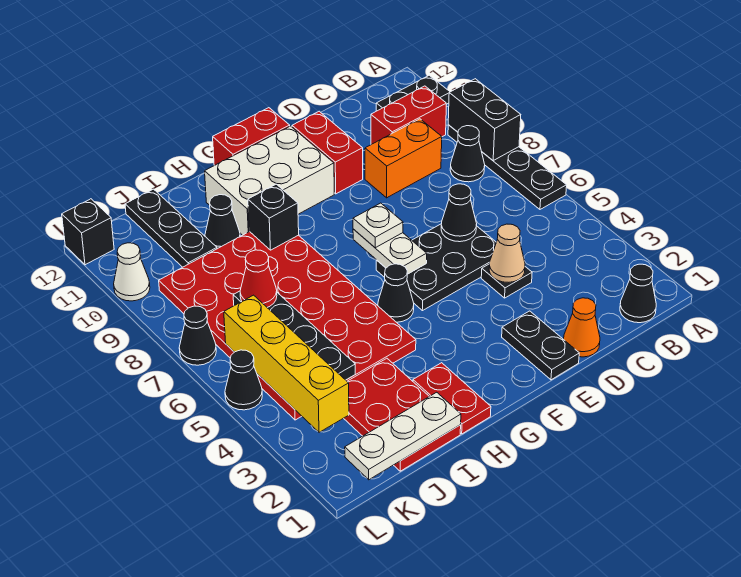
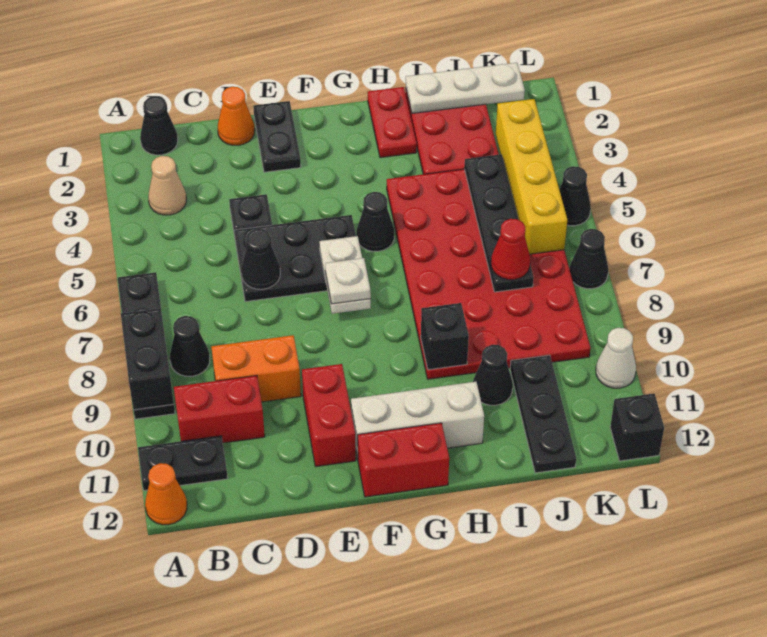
none -> orange 1x1 cone [145,463,187,525]
tan 1x1 cone [489,224,525,282] -> tan 1x1 cone moved to [148,156,186,215]
white 2x3 brick [205,126,334,235] -> white 1x3 brick [351,382,484,459]

